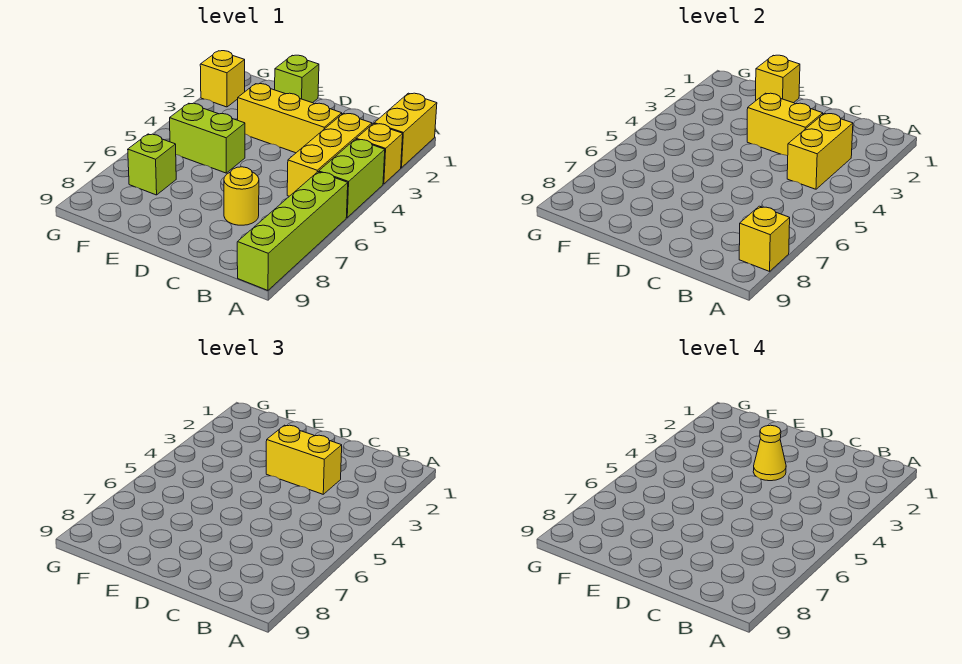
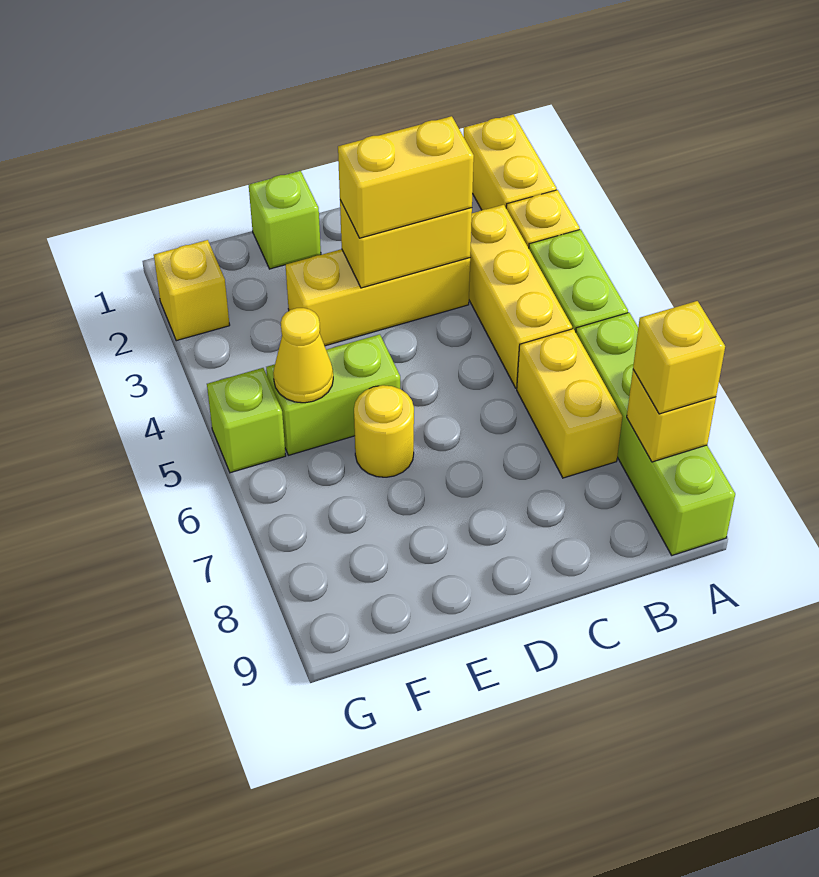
yellow 1x2 brick [787,113,853,189] -> yellow 1x2 brick moved to [517,329,622,478]
yellow 1x1 round brick [224,167,259,225] -> yellow 1x1 round brick moved to [354,385,414,477]
yellow 1x1 cone [753,425,786,481] -> yellow 1x1 cone moved to [273,308,333,403]
yellow 1x1 brick [756,55,800,103] -> yellow 1x1 brick moved to [633,301,725,414]
lime 1x1 brick [128,134,176,195] -> lime 1x1 brick moved to [207,368,286,473]

